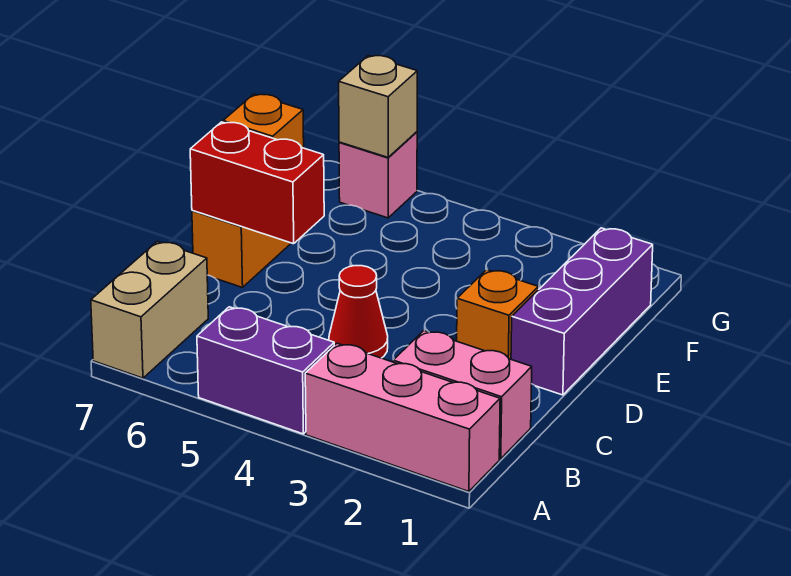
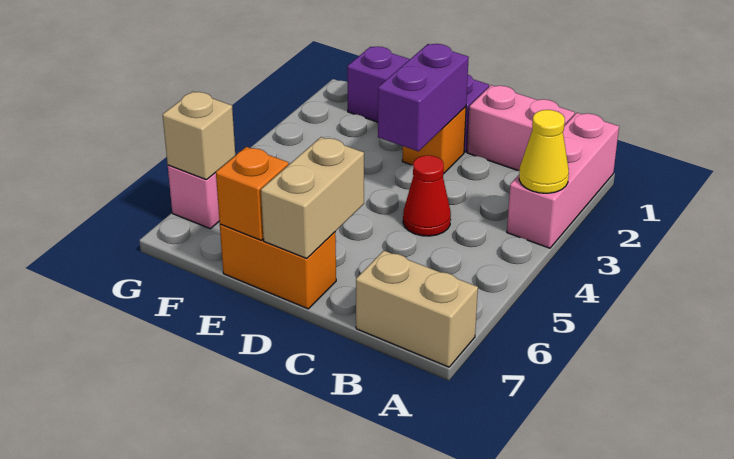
none -> yellow 1x1 cone [519,110,569,193]
purple 1x2 brick [197,307,334,434] -> purple 1x2 brick moved to [378,44,469,151]
pink 1x2 brick [393,331,532,459] -> pink 1x2 brick turned to [467,85,575,171]
red 1x2 brick [190,122,324,244] -> tan 1x2 brick [261,137,364,259]

